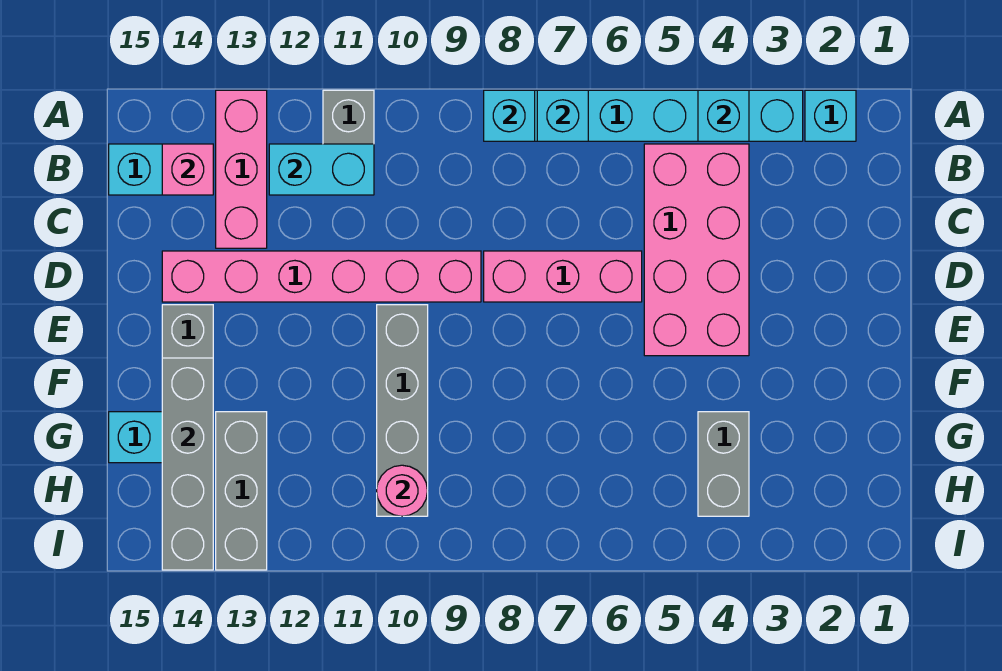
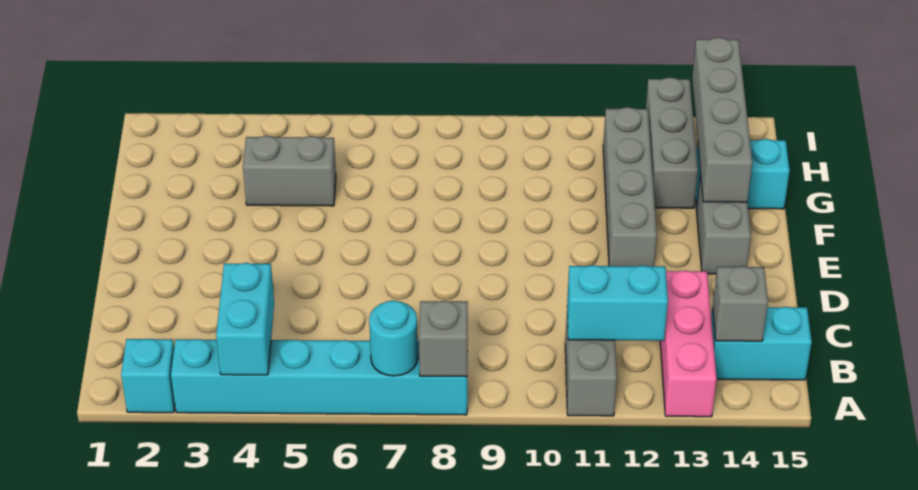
cyan 1x1 brick [698,90,749,141] -> cyan 1x2 brick [216,263,274,375]
cyan 1x1 brick [537,90,588,141] -> cyan 1x1 round brick [369,300,418,376]
cyan 1x1 brick [484,90,535,141] -> grey 1x1 brick [419,301,468,377]
pink 2x4 brick [644,144,749,356] -> none
pink 1x1 brick [162,144,213,195] -> grey 1x1 brick [713,266,768,341]
pink 1x3 brick [484,251,642,302] -> none
pink 1x6 brick [162,251,481,302] -> none
grey 1x4 brick [377,305,428,516] -> grey 1x4 brick moved to [603,107,657,266]
grey 1x2 brick [698,412,749,516] -> grey 1x2 brick turned to [243,136,336,206]
pink 1x1 round brick [377,465,428,516] -> none

